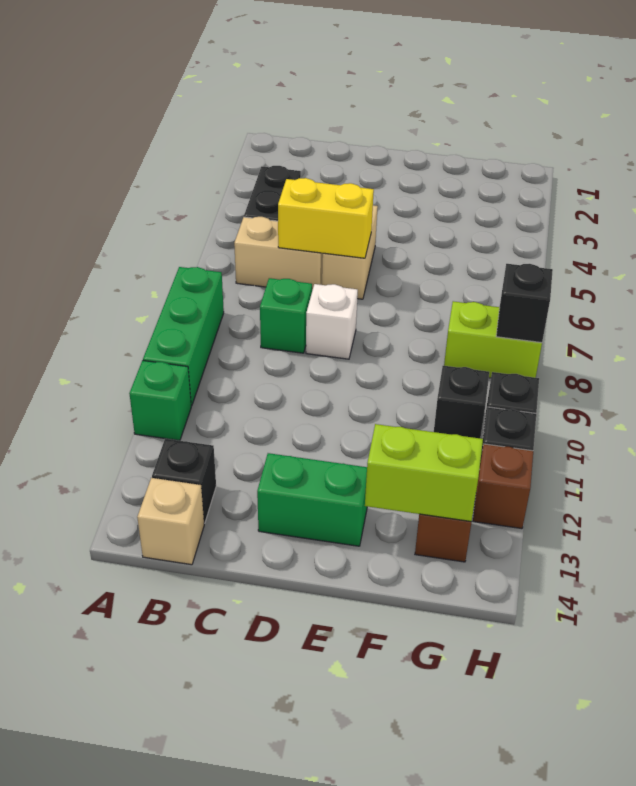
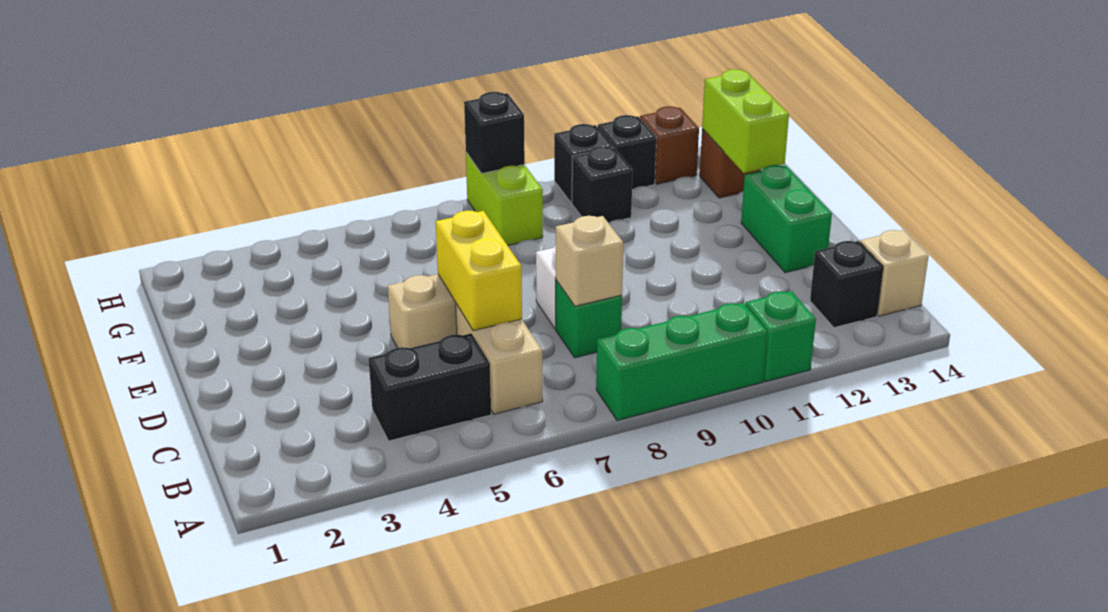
none -> tan 1x1 brick [556,216,623,306]

